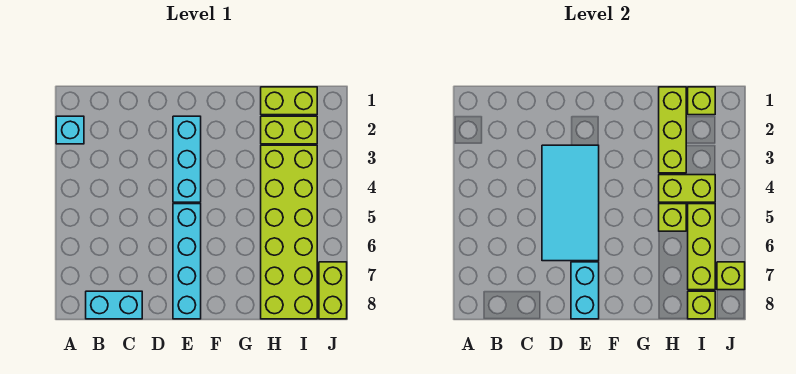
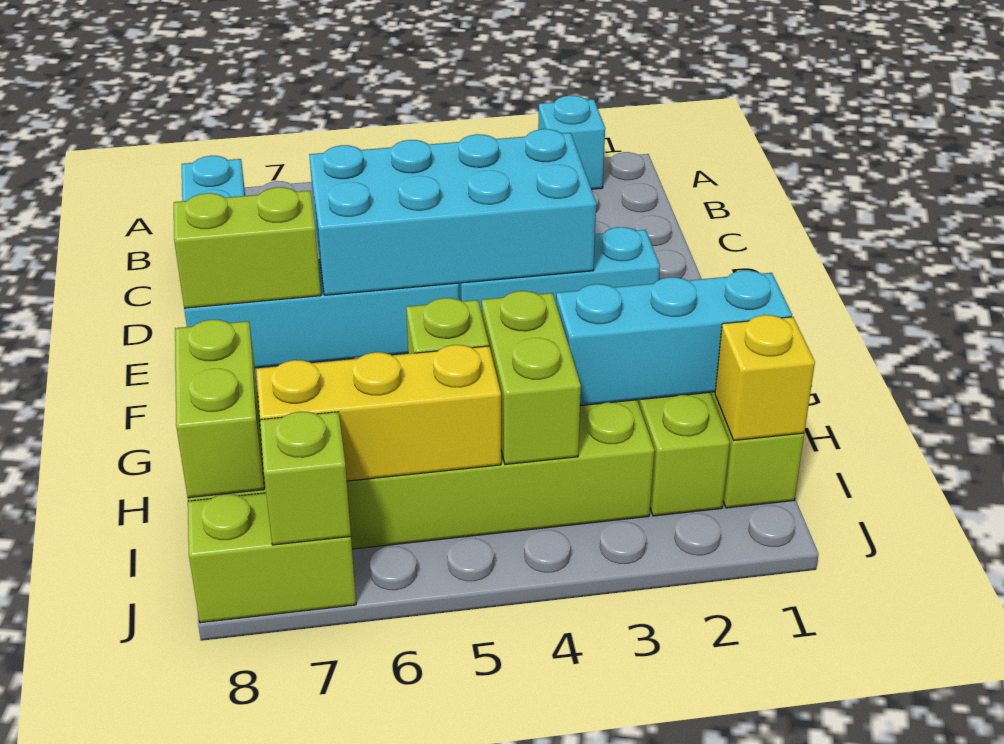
cyan 2x4 tile [542,145,599,261] -> cyan 2x4 brick [309,129,596,295]
cyan 1x2 brick [571,262,599,319] -> lime 1x2 brick [174,187,321,308]
lime 1x3 brick [659,87,686,173] -> cyan 1x3 brick [556,270,792,406]
lime 1x1 brick [688,87,715,115] -> yellow 1x1 brick [715,315,815,440]
lime 1x3 brick [688,204,715,290] -> yellow 1x3 brick [256,345,501,481]
lime 1x1 brick [688,291,715,319] -> lime 1x2 brick [175,320,264,498]

